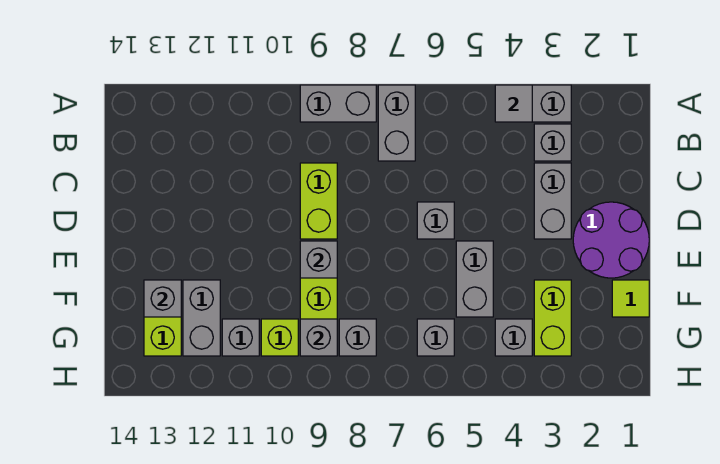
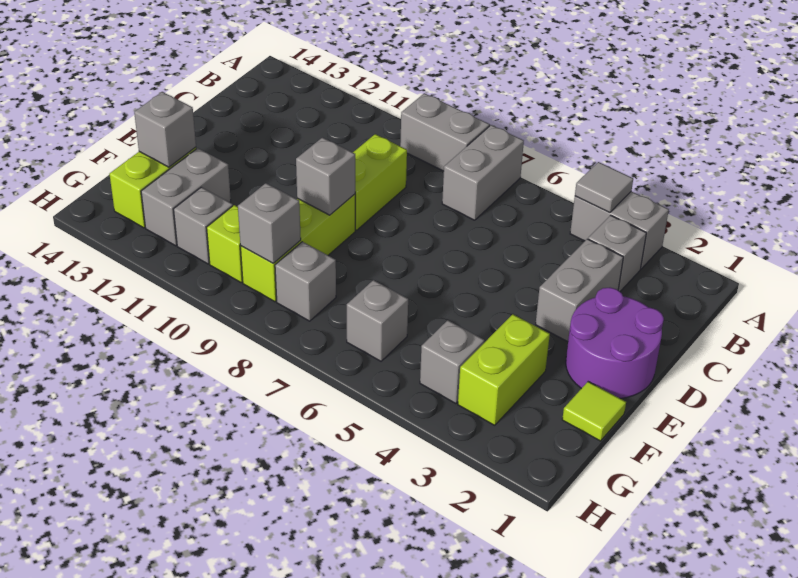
grey 1x1 brick [417,202,454,239] -> none
grey 1x2 brick [456,241,493,317] -> none

